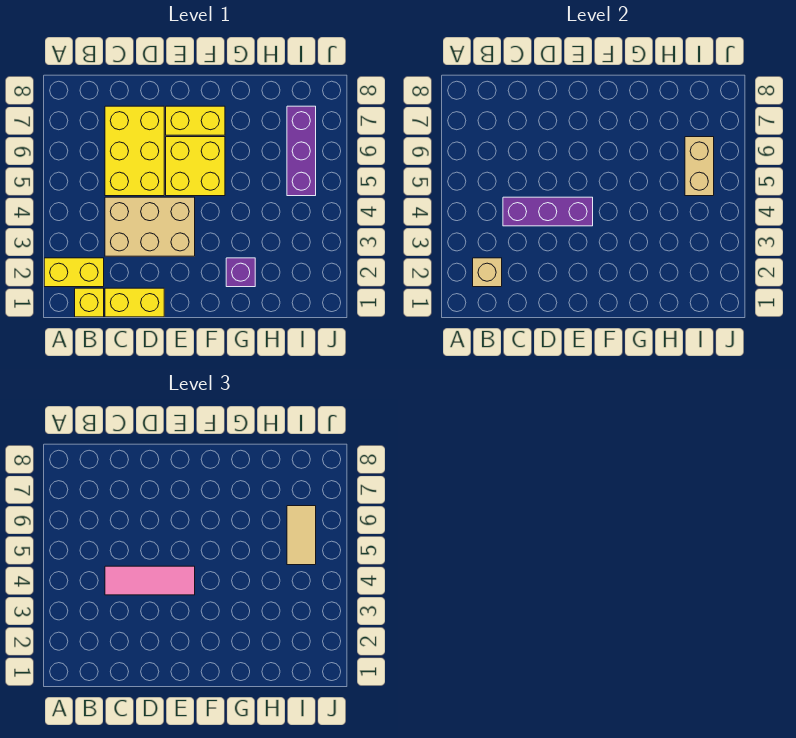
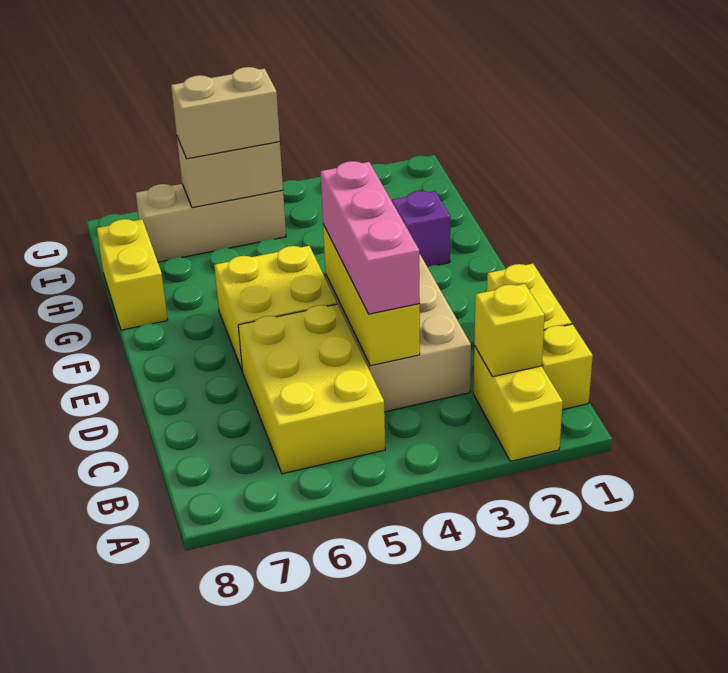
tan 1x1 brick [473,258,502,287] -> yellow 1x1 brick [474,284,545,377]
purple 1x3 brick [503,197,593,226] -> yellow 1x3 brick [323,224,420,366]
pink 1x3 tile [105,566,195,595] -> pink 1x3 brick [321,161,420,314]
yellow 2x3 brick [105,106,164,196] -> yellow 2x3 brick turned to [238,304,385,474]
yellow 1x2 brick [166,106,225,135] -> yellow 1x2 brick moved to [97,219,168,330]
purple 1x3 brick [287,106,316,196] -> tan 1x3 brick [136,184,286,262]
tan 1x2 tile [287,506,316,565] -> tan 1x2 brick [171,67,280,159]

